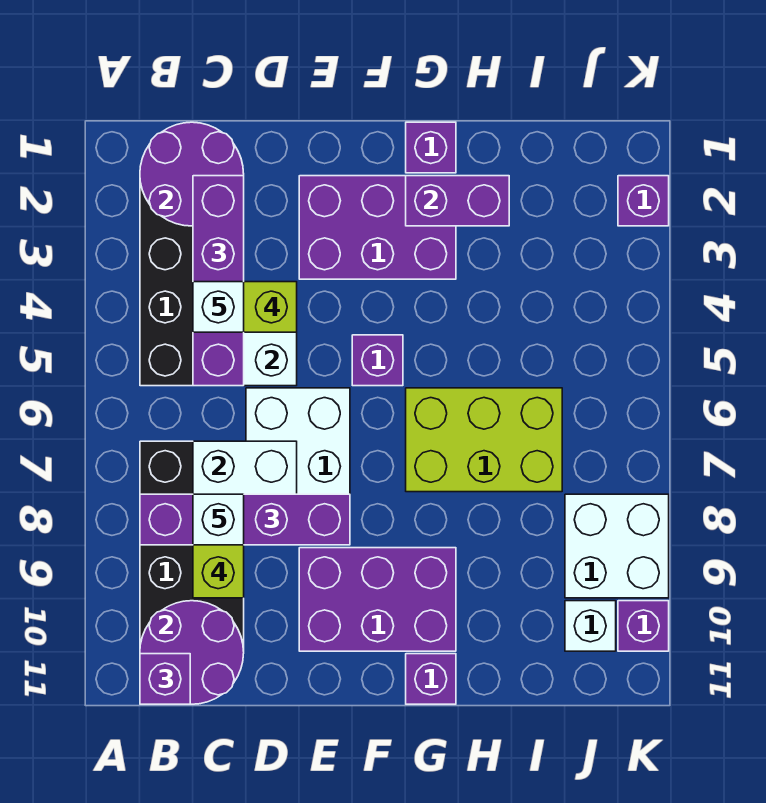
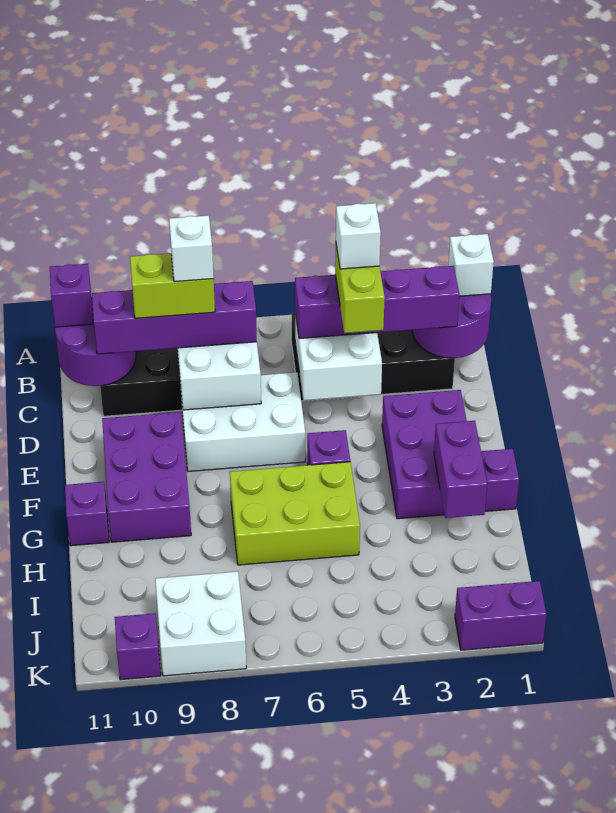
purple 1x4 brick [140,494,350,545] -> purple 1x4 brick turned to [92,281,257,354]
lime 2x3 brick [406,388,562,492] -> lime 2x3 brick turned to [230,462,360,565]
white 1x1 brick [565,601,616,651] -> white 1x1 brick moved to [448,234,494,296]
purple 1x1 brick [618,176,669,226] -> purple 1x2 brick [455,581,547,650]

